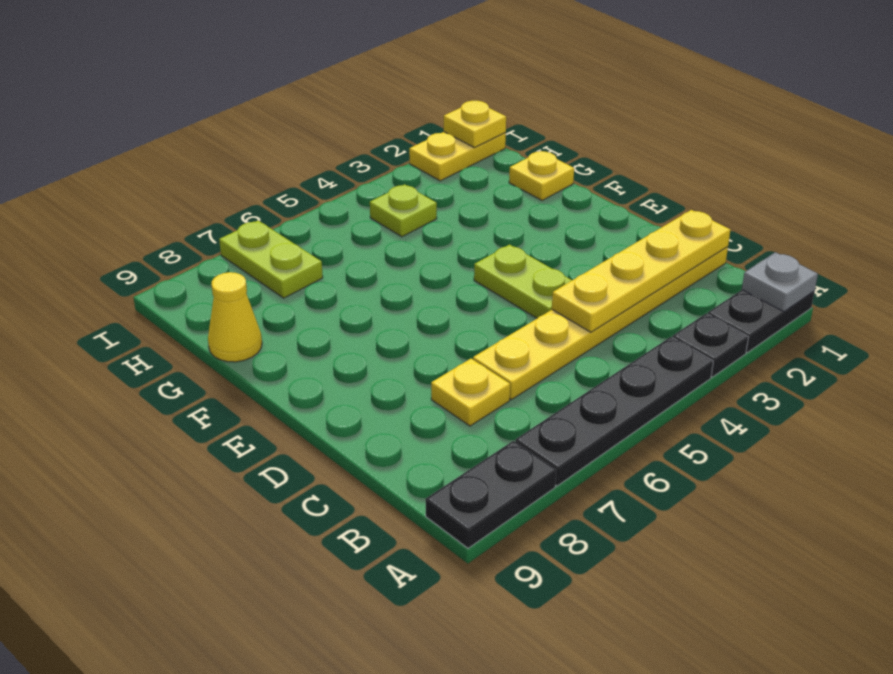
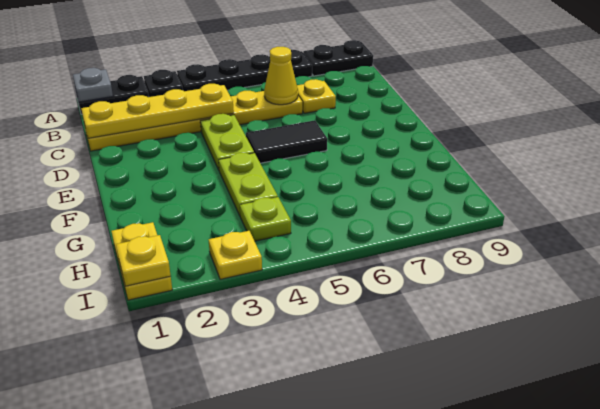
none -> black 1x2 tile [246,120,327,163]
yellow 1x1 plate [509,151,574,200] -> yellow 1x1 plate moved to [209,231,262,279]
yellow 1x1 cone [208,272,262,362] -> yellow 1x1 cone moved to [264,47,298,105]
lime 1x2 plate [219,221,323,298] -> lime 1x2 plate moved to [219,153,278,216]
yellow 1x2 plate [409,132,506,181] -> yellow 1x2 plate turned to [112,222,172,300]

